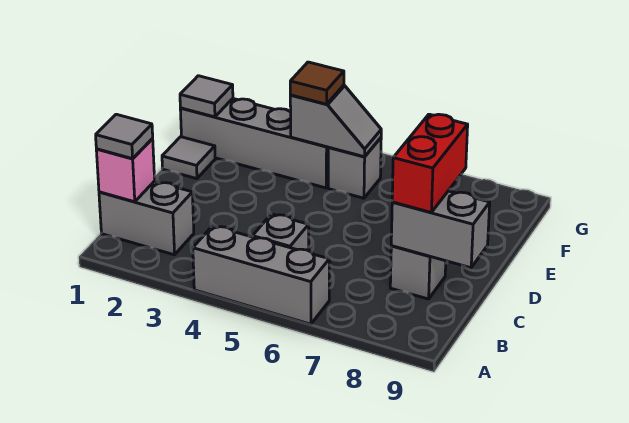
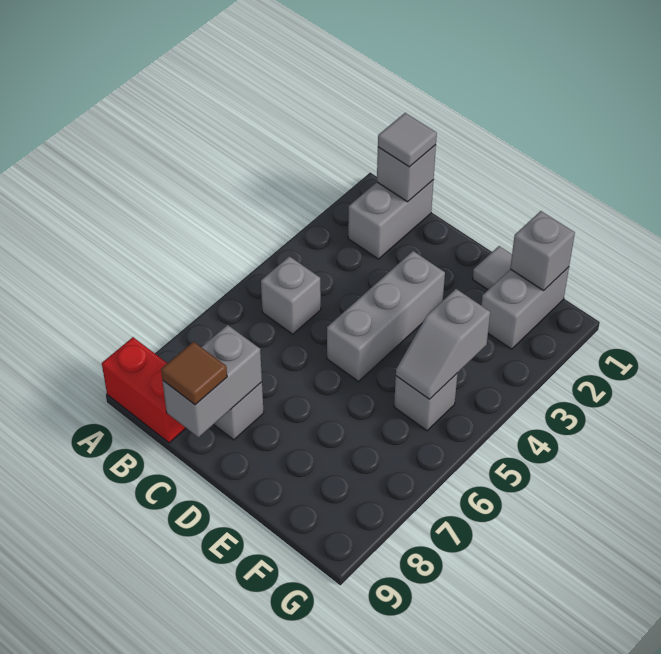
grey 1x3 brick [193,226,329,324] -> grey 1x3 brick moved to [327,251,445,381]
pink 1x1 brick [96,139,155,202] -> grey 1x1 brick [377,145,436,202]
red 1x2 brick [392,114,468,212] -> red 1x2 brick moved to [102,337,186,443]
grey 1x4 brick [180,99,328,188] -> grey 1x2 brick [481,267,569,349]
grey 1x1 tile [180,76,233,117] -> grey 1x1 brick [510,211,575,291]
brown 1x1 tile [290,62,344,104] -> brown 1x1 tile moved to [161,342,227,405]

